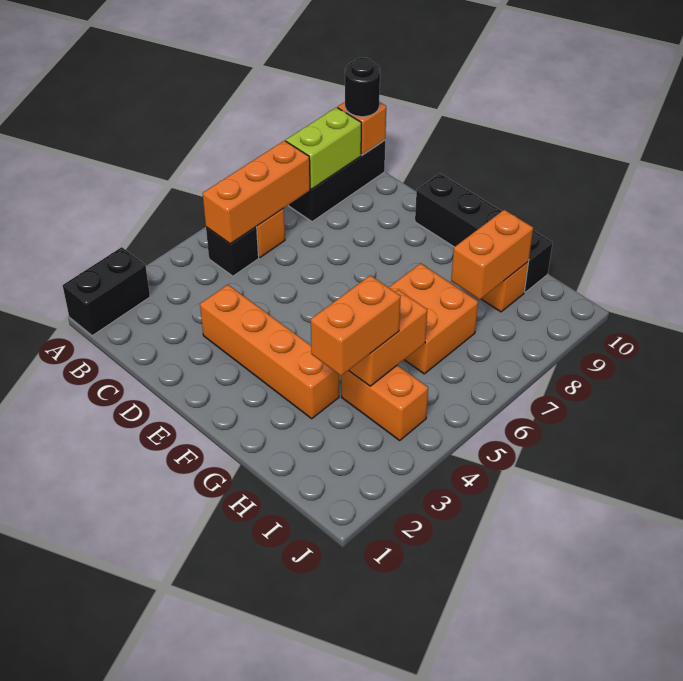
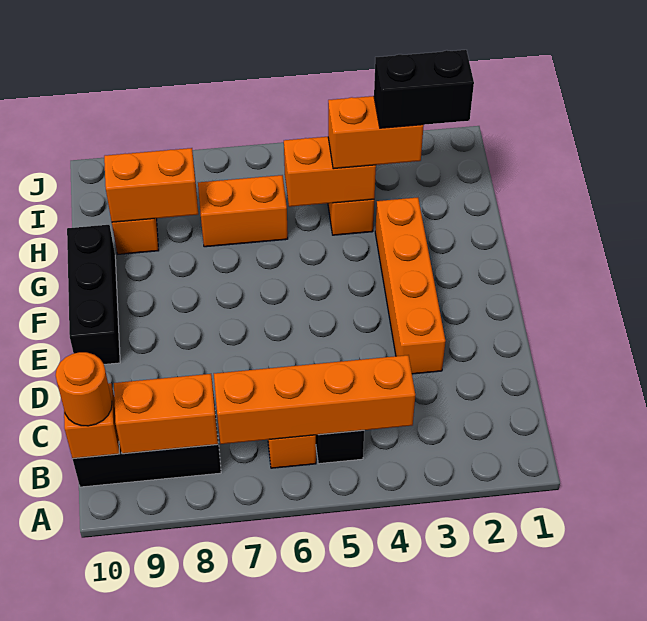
black 1x2 brick [63,247,150,336] -> black 1x2 brick moved to [374,50,474,128]
orange 1x3 brick [203,141,310,244] -> orange 1x4 brick [214,355,415,444]
lime 1x2 brick [286,107,361,189] -> orange 1x2 brick [114,374,218,454]
black 1x1 round brick [345,58,380,117] -> orange 1x1 round brick [56,352,112,426]
black 1x4 brick [415,173,553,292] -> black 1x3 brick [67,225,120,364]
orange 2x2 brick [389,263,478,374] -> orange 1x2 brick [198,175,288,247]

